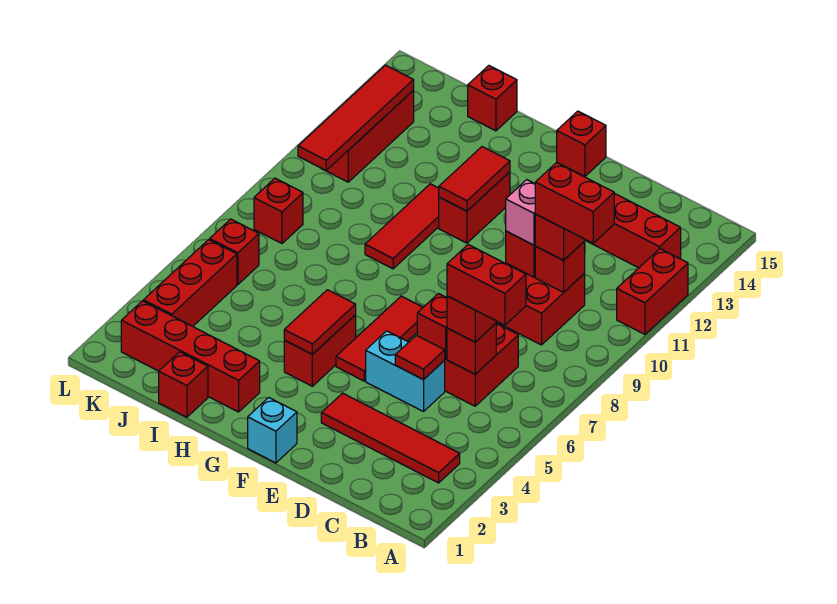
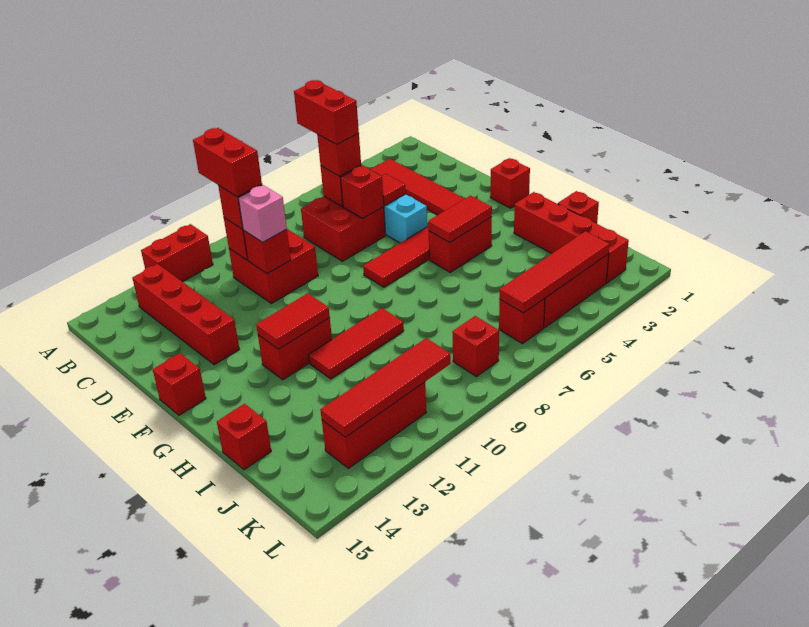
cyan 1x1 brick [248,398,297,463] -> red 1x1 brick [490,158,530,208]
none -> red 1x4 tile [499,231,609,313]

